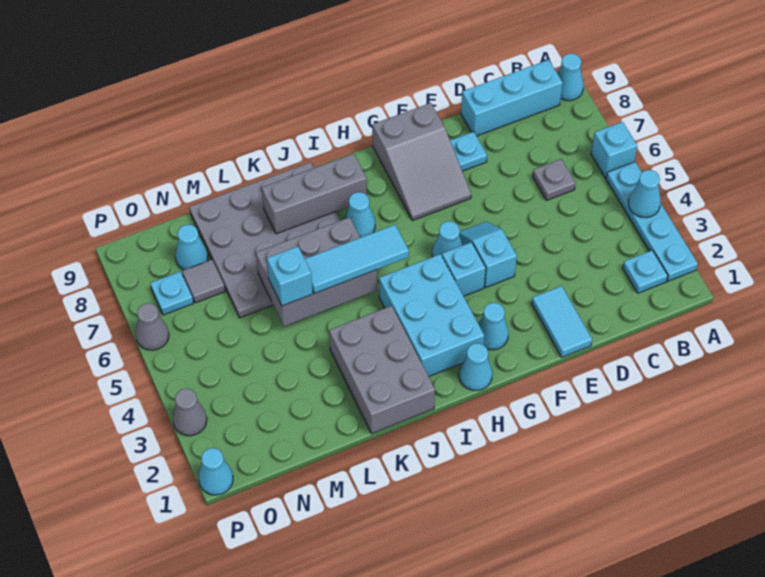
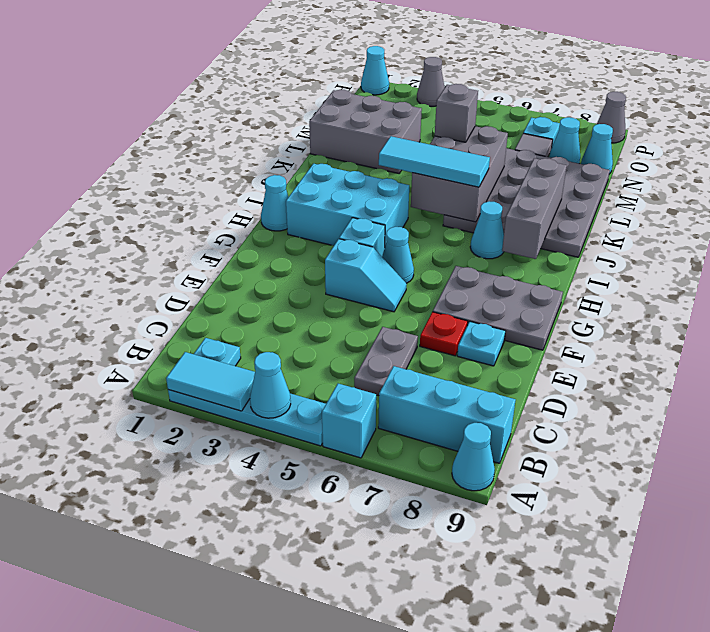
cyan 1x3 brick [461,60,563,136] -> cyan 1x3 brick turned to [378,366,515,463]
grey 1x1 plate [533,159,576,200] -> grey 1x2 plate [354,327,418,396]
cyan 1x2 tile [532,286,592,357] -> cyan 1x2 tile moved to [166,352,255,411]
none -> red 1x1 plate [420,312,468,356]
grey 2x3 slope [372,103,471,221] -> grey 2x3 plate [433,266,563,350]
cyan 1x1 cone [479,303,508,350] -> cyan 1x1 cone moved to [581,124,613,174]
cyan 1x3 tile [305,225,409,293] -> cyan 1x3 tile turned to [379,136,490,187]
grey 2x3 brick [329,306,435,434] -> grey 2x3 brick moved to [309,90,422,173]
cyan 1x1 brick [267,247,313,306] -> grey 1x1 brick [435,84,478,142]
grey 1x1 cone [136,303,169,350] -> grey 1x1 cone moved to [597,92,626,143]

